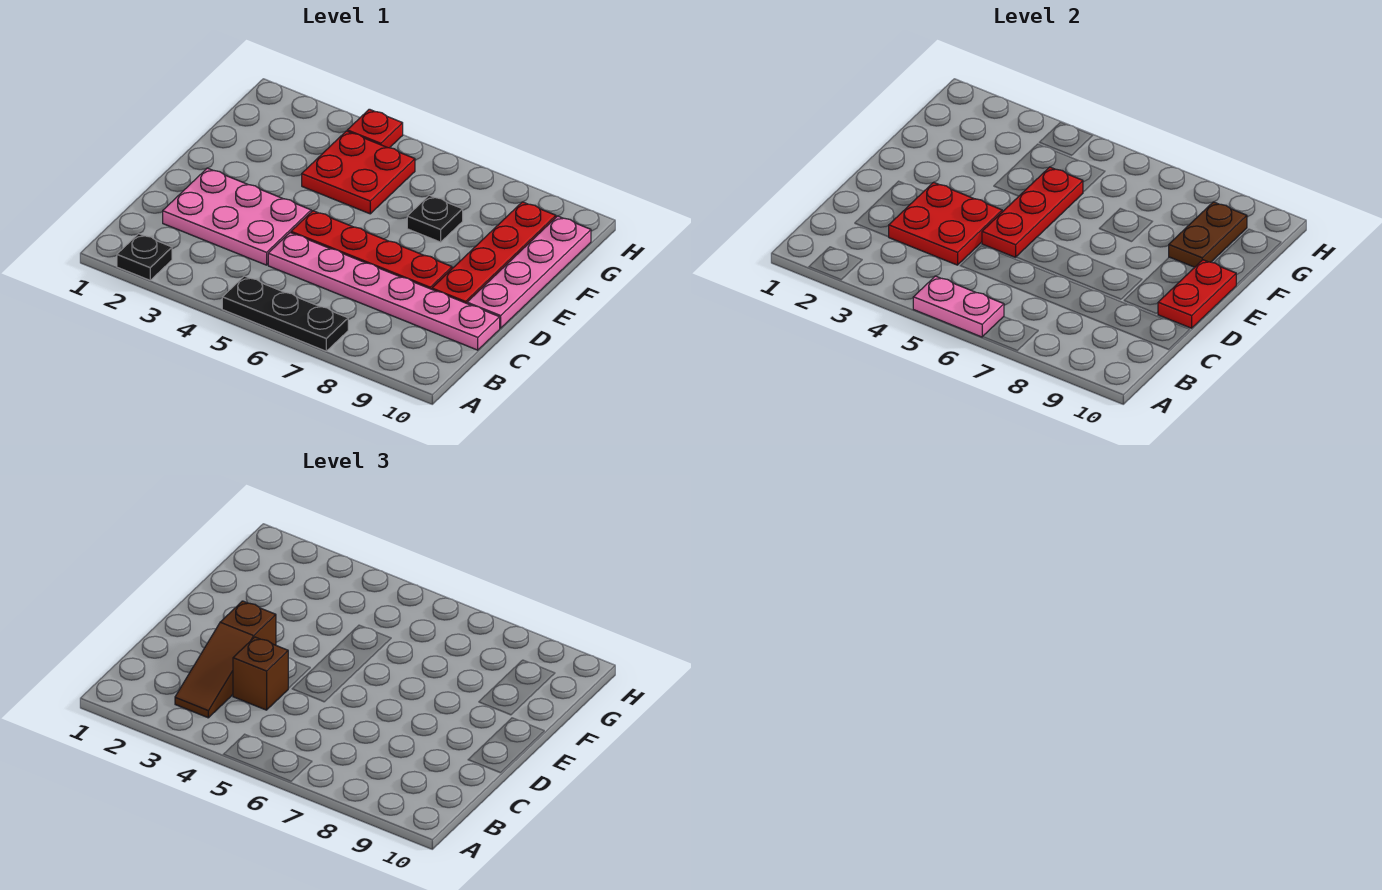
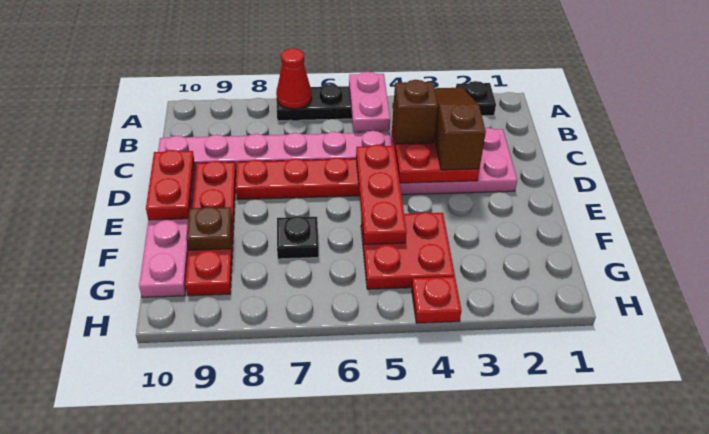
pink 1x2 plate [913,276,1004,337] -> pink 1x2 plate turned to [349,72,390,131]
none -> red 1x1 cone [276,48,312,109]
brown 1x2 plate [1169,202,1247,267] -> brown 1x1 plate [186,207,232,250]

